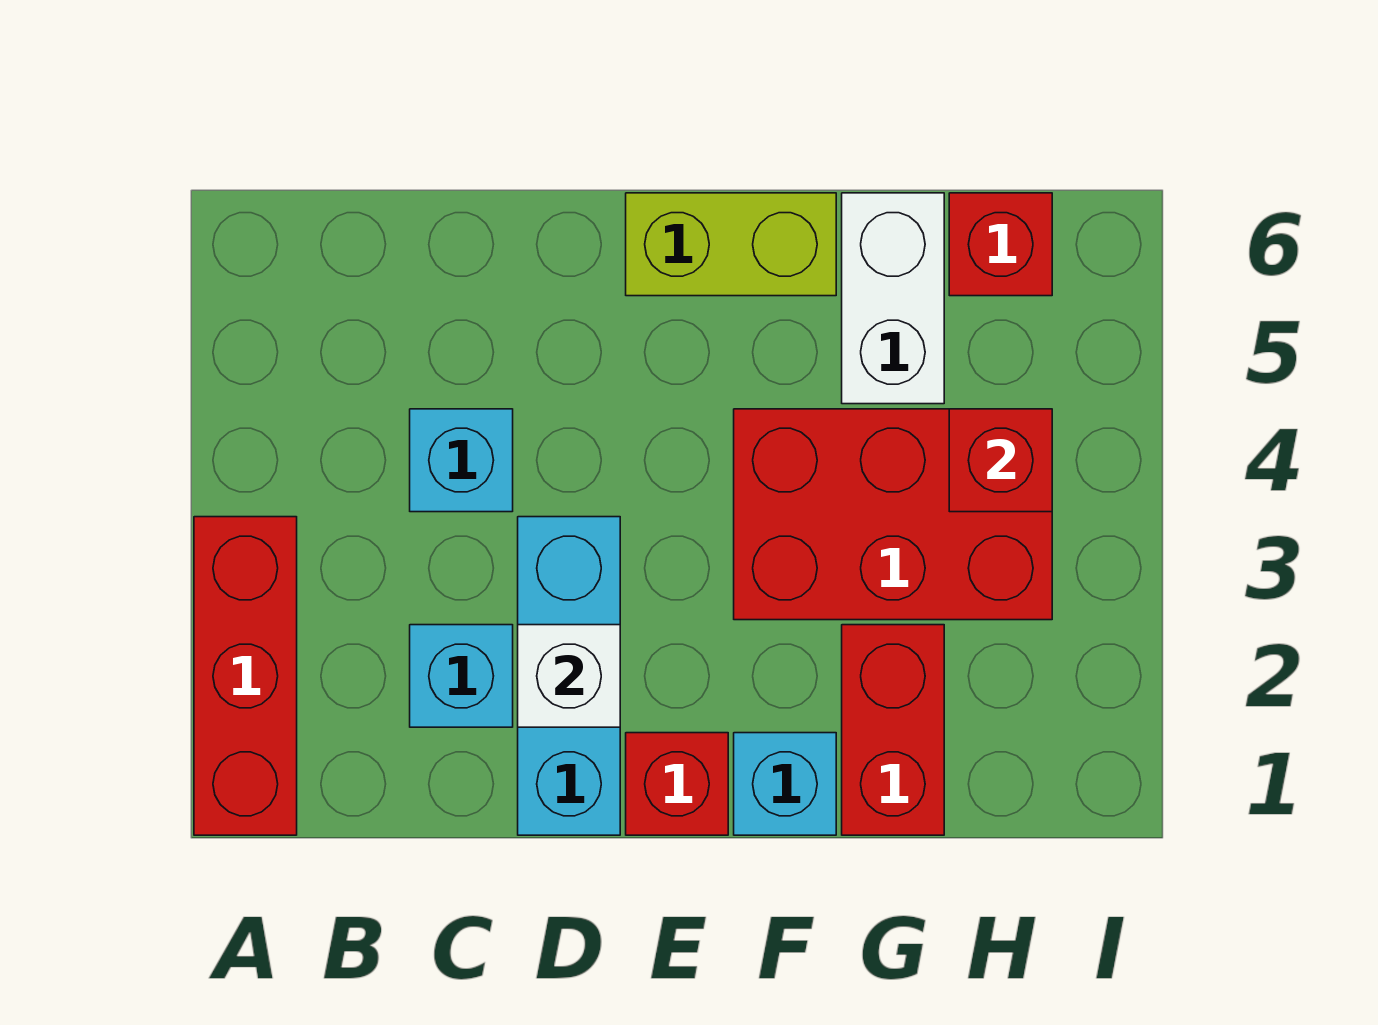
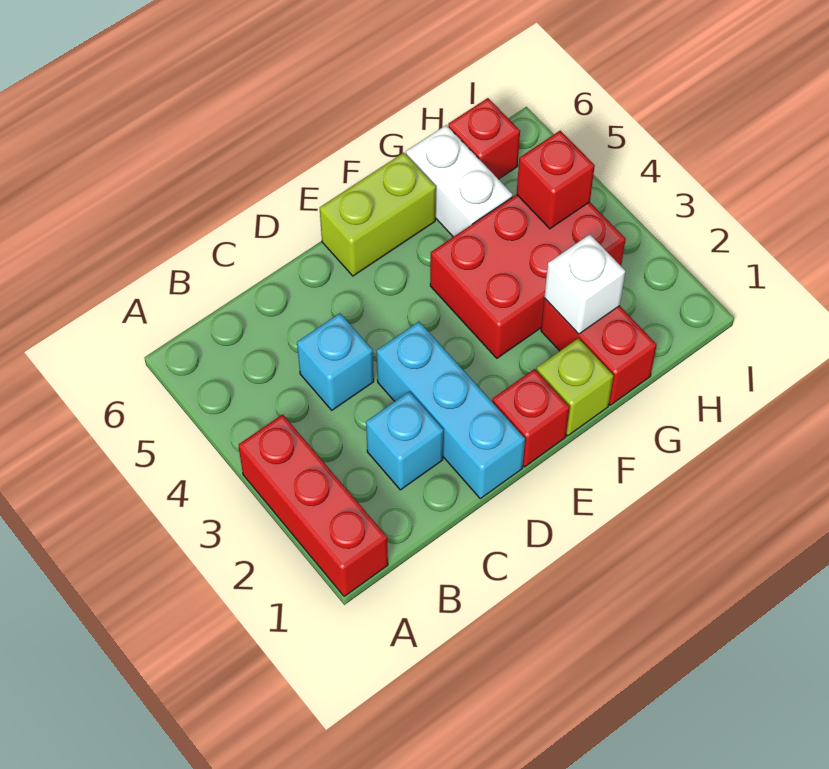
white 1x1 brick [518,625,620,727] -> white 1x1 brick moved to [544,234,625,334]
cyan 1x1 brick [734,733,836,835] -> lime 1x1 brick [537,338,613,436]

